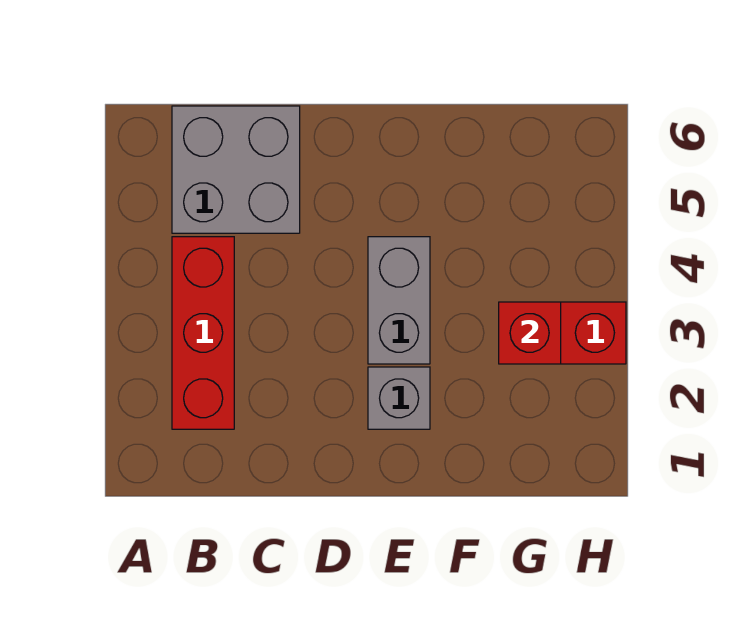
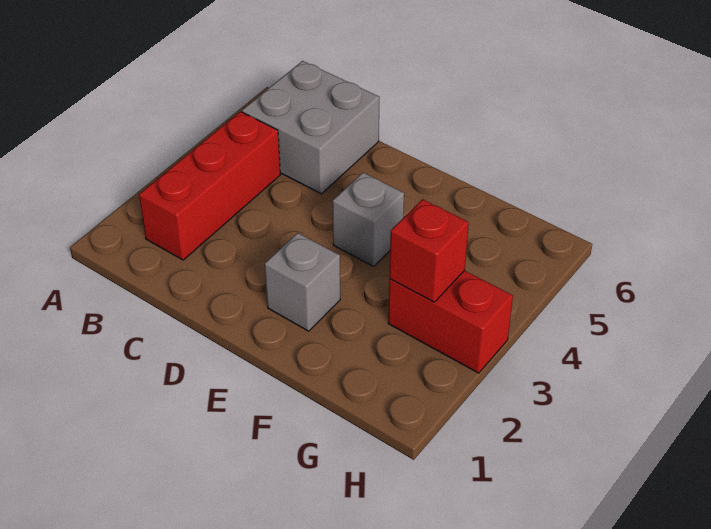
grey 1x2 brick [368,237,430,364] -> grey 1x1 brick [333,173,404,266]

